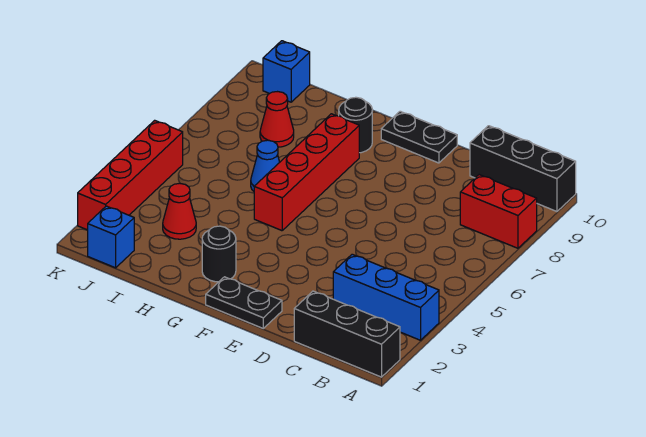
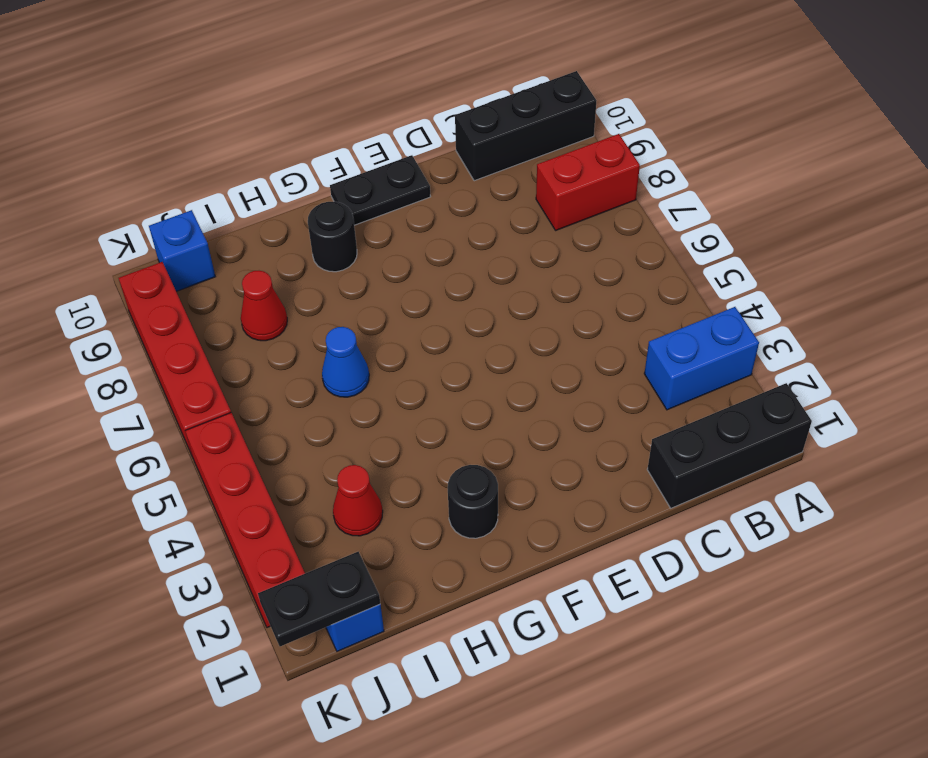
blue 1x3 brick [333,254,439,340] -> blue 1x2 brick [644,307,759,410]
black 1x2 plate [206,277,282,328] -> black 1x2 plate moved to [258,552,380,646]
red 1x4 brick [254,114,359,231] -> red 1x4 brick moved to [119,262,231,457]

